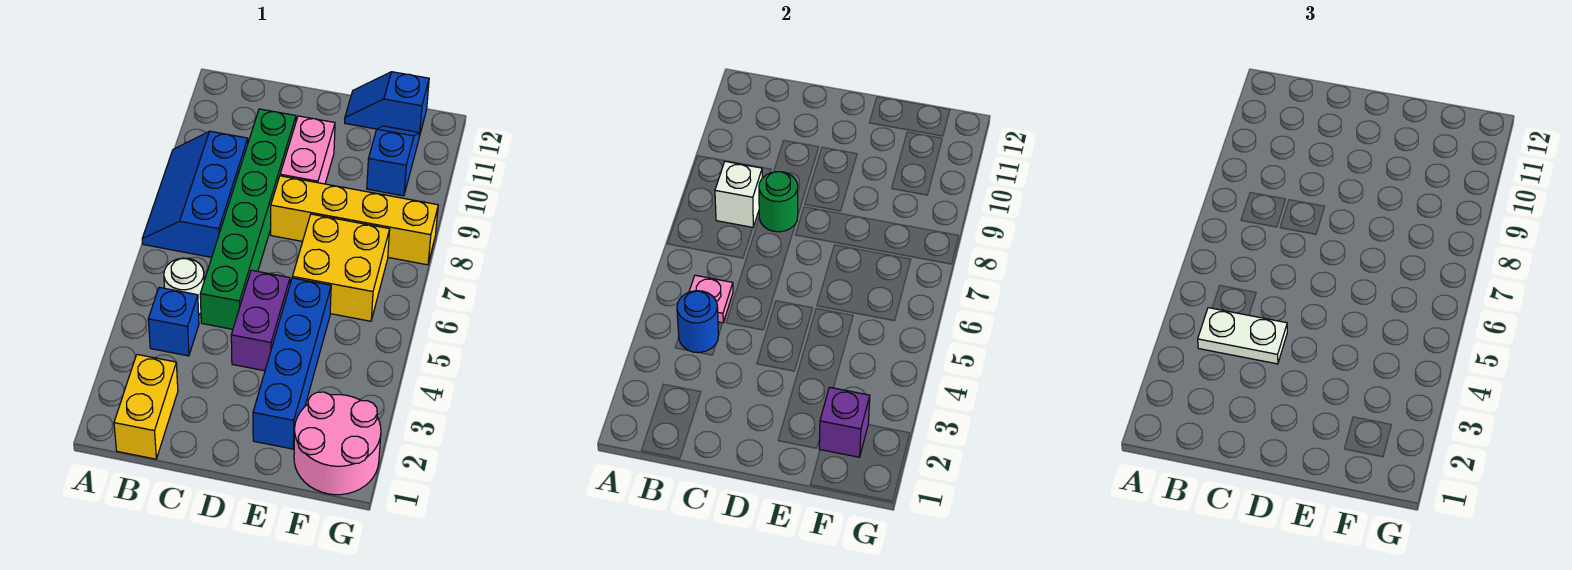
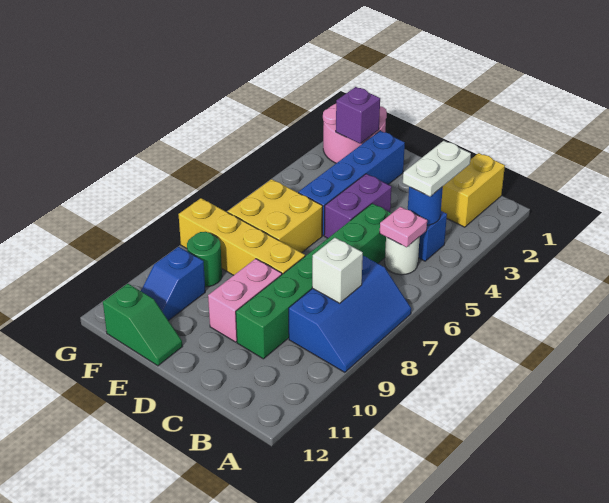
white 1x2 plate [1198,308,1287,364] -> white 1x2 plate turned to [403,141,471,197]
green 1x1 round brick [759,172,798,232] -> green 1x1 round brick moved to [187,232,222,287]
blue 1x2 slope [345,72,429,136] -> green 1x2 slope [103,284,182,366]

